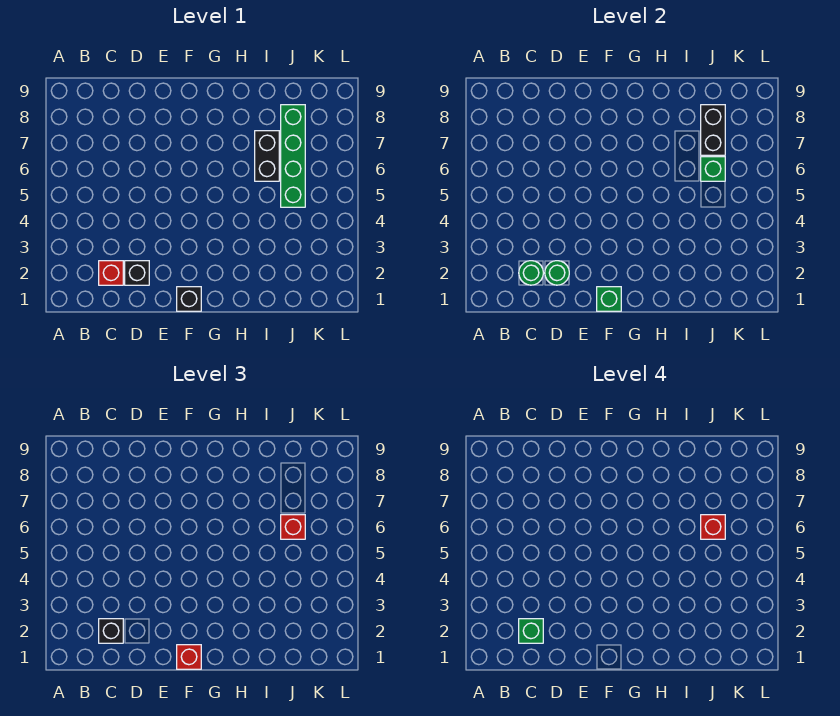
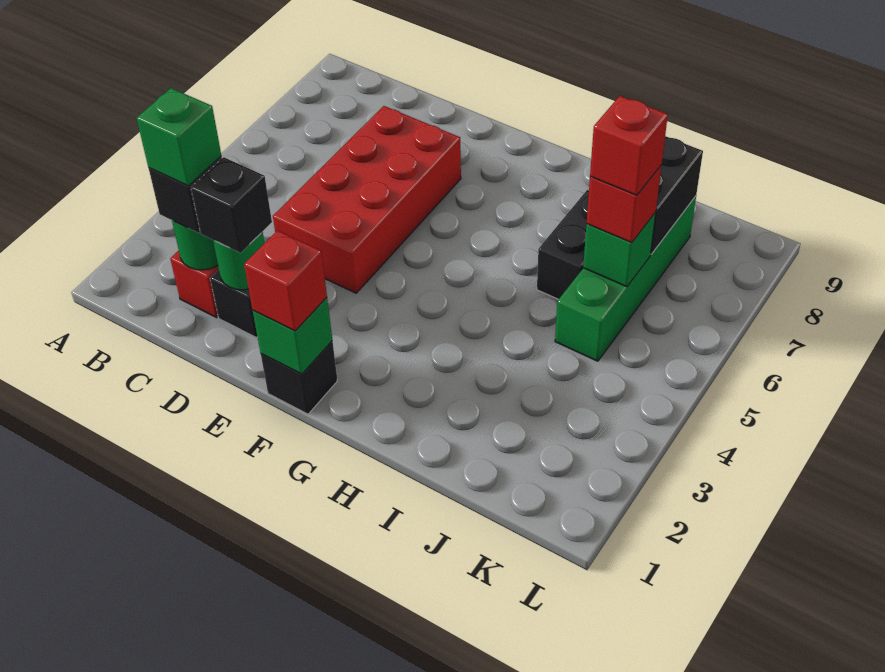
none -> black 1x1 brick [191,157,272,253]
none -> red 2x4 brick [273,106,461,293]

